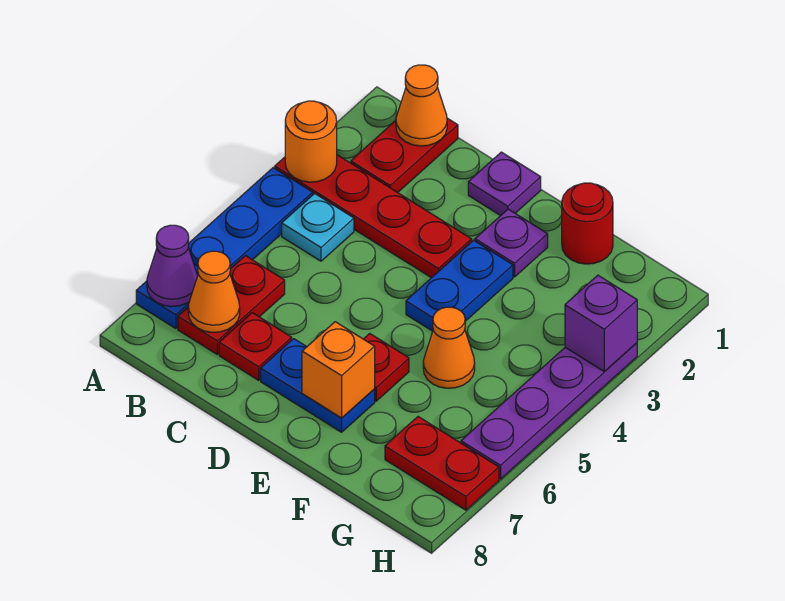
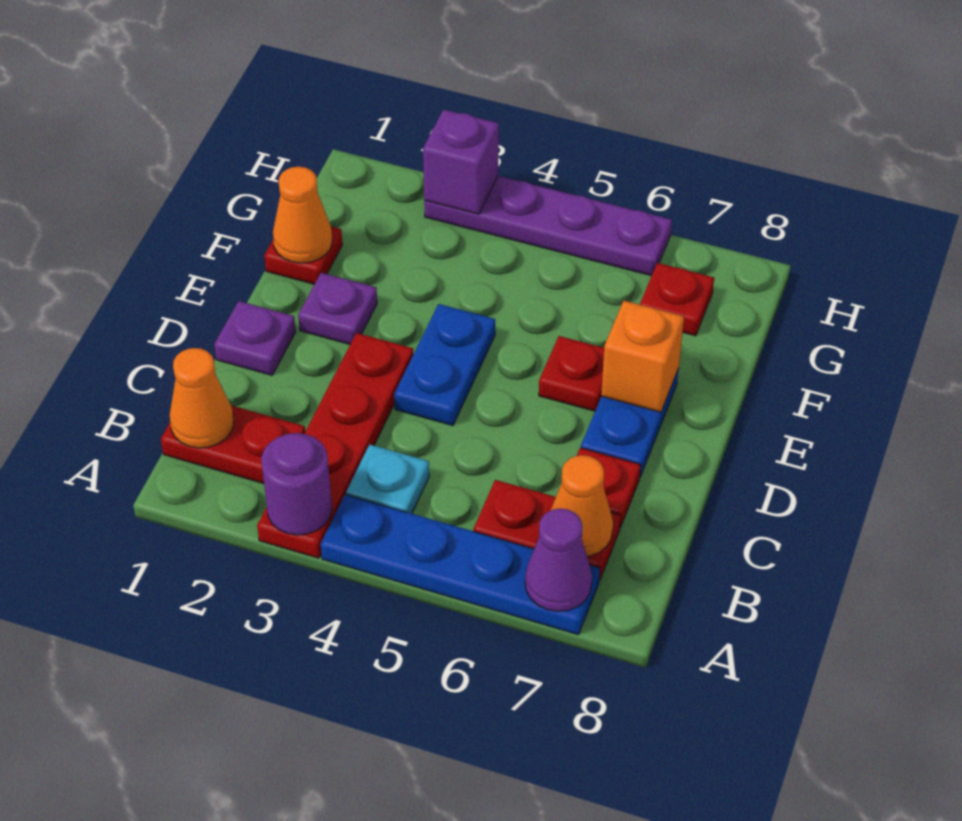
orange 1x1 round brick [285,101,337,182] -> purple 1x1 round brick [261,433,332,535]
blue 1x2 plate [406,240,513,331] -> blue 1x2 plate turned to [394,304,495,426]
red 1x1 round brick [562,183,613,264] -> red 1x1 plate [264,226,342,284]
orange 1x1 cone [423,307,475,388] -> orange 1x1 cone moved to [273,167,332,263]
red 1x2 plate [385,417,499,510] -> red 1x1 plate [640,263,714,336]

